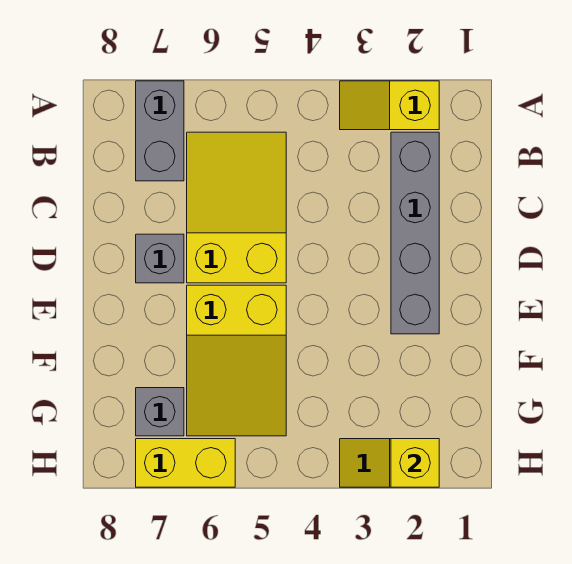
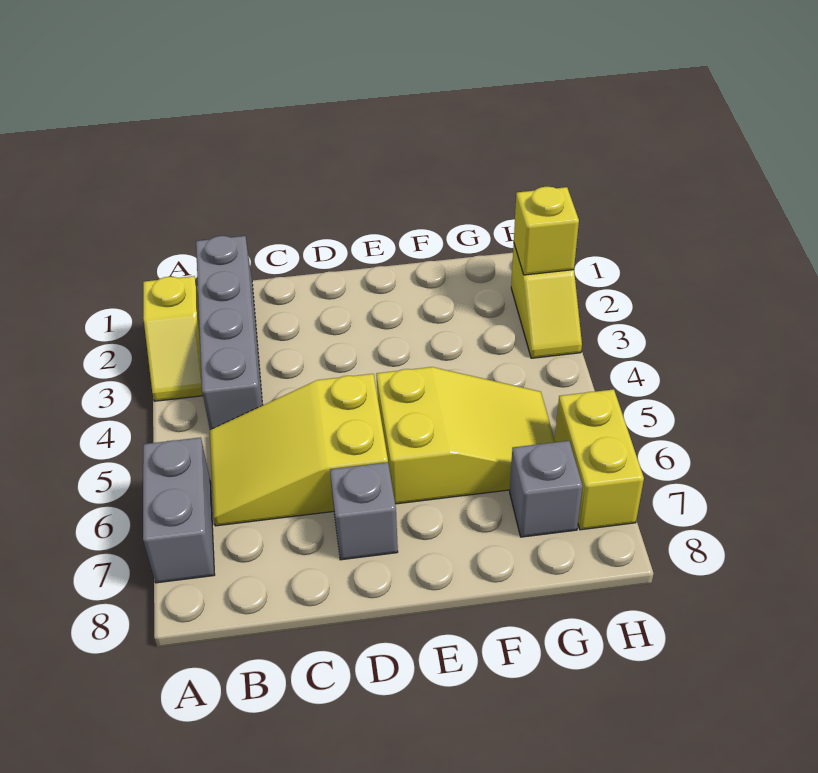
grey 1x2 brick [136,81,184,181] -> grey 1x2 brick turned to [143,438,215,583]
grey 1x4 brick [391,132,439,334] -> grey 1x4 brick turned to [196,236,263,430]

